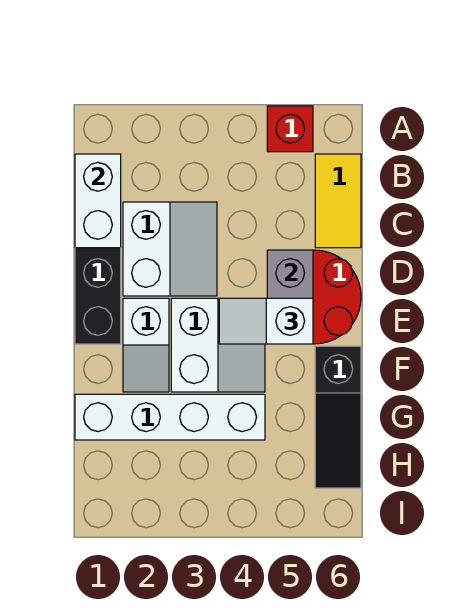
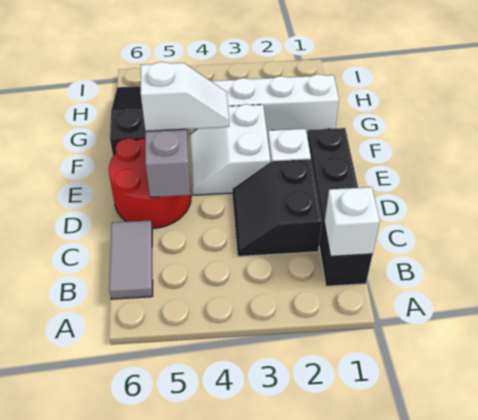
red 1x1 brick [267,106,313,152] -> none
white 1x2 brick [75,154,121,248] -> white 1x1 brick [324,187,380,256]
yellow 1x2 tile [315,154,361,248] -> grey 1x2 tile [109,220,153,299]
white 2x2 slope [123,202,217,296] -> black 2x2 slope [232,159,322,256]

